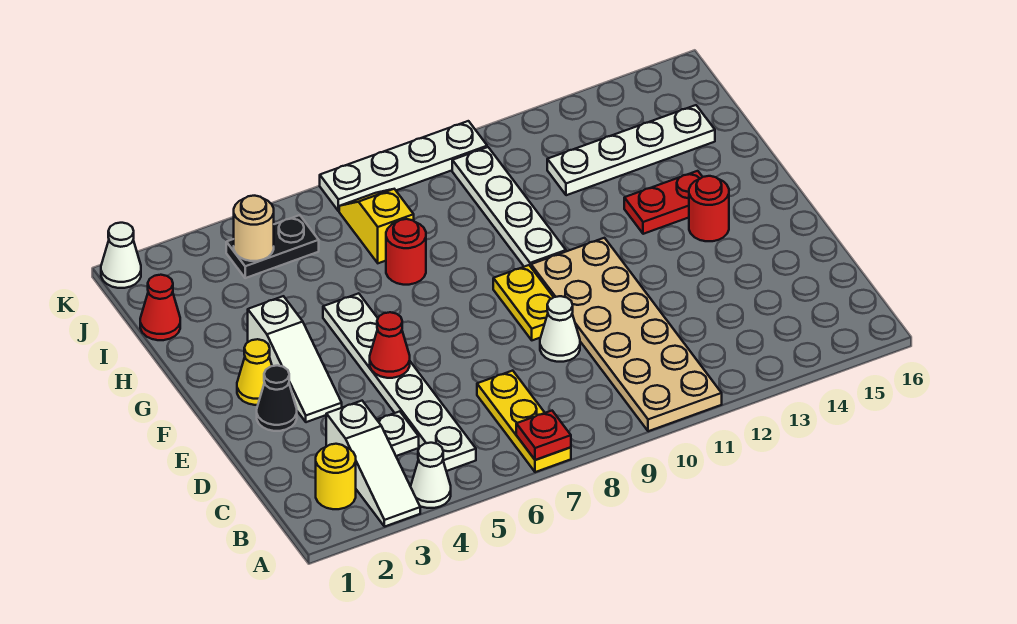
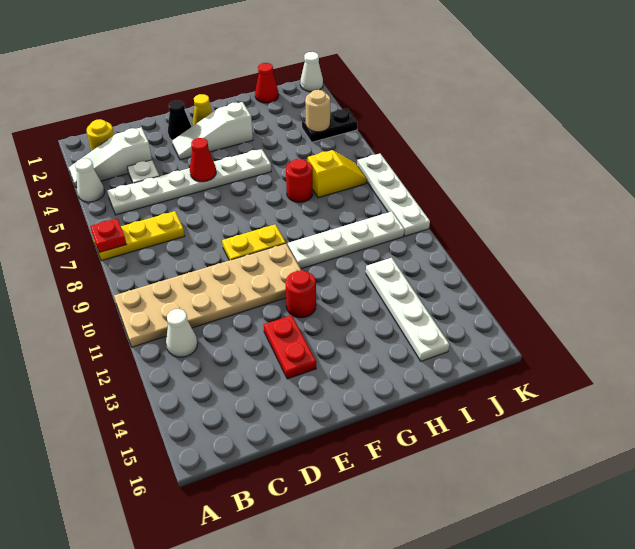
white 1x1 cone [540,296,580,362] -> white 1x1 cone moved to [166,309,198,357]
red 1x1 round brick [689,176,729,241] -> red 1x1 round brick moved to [286,270,316,318]
red 1x2 plate [624,171,702,234] -> red 1x2 plate moved to [264,315,316,379]
black 1x2 plate [226,215,319,278] -> black 1x2 plate turned to [302,109,357,142]

